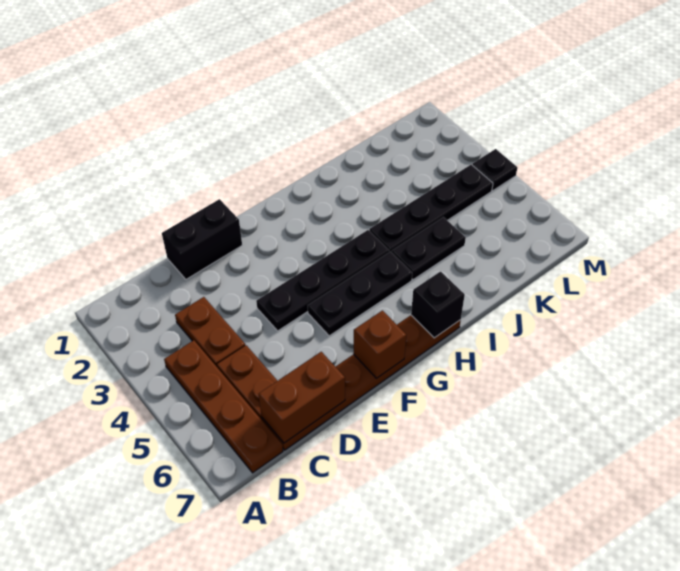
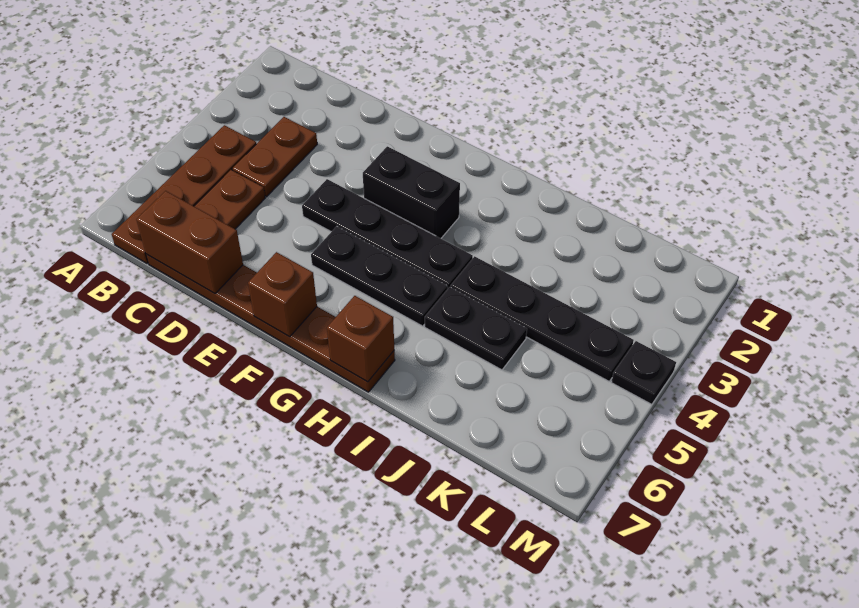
black 1x2 brick [162,199,242,279] -> black 1x2 brick moved to [363,146,460,238]
black 1x1 brick [411,272,465,338] -> brown 1x1 brick [327,296,394,382]

